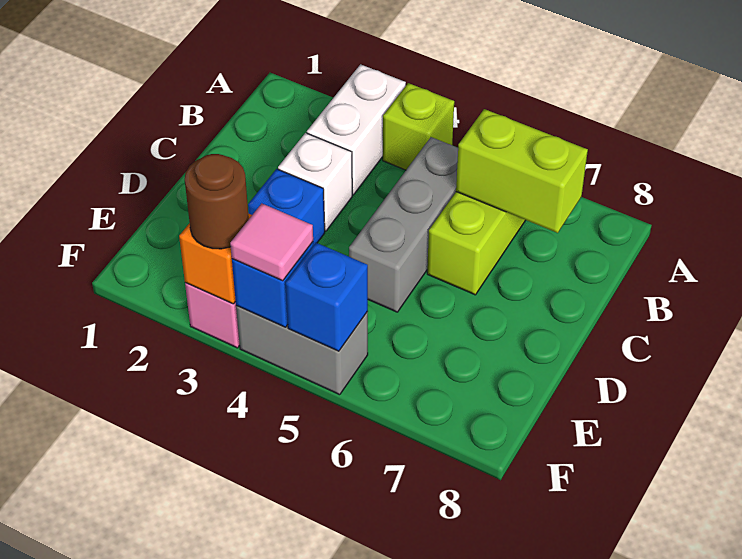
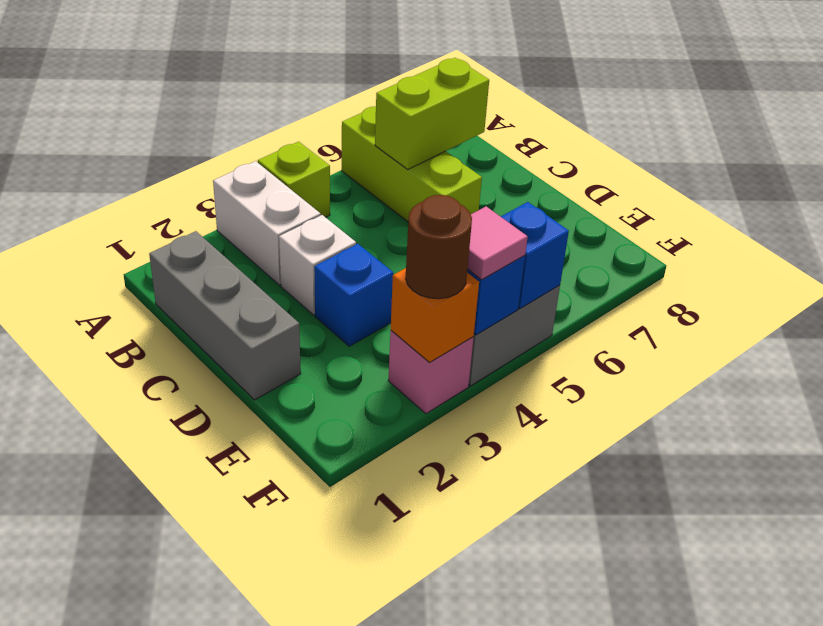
grey 1x3 brick [349,137,458,312] -> grey 1x3 brick moved to [149,231,301,400]

